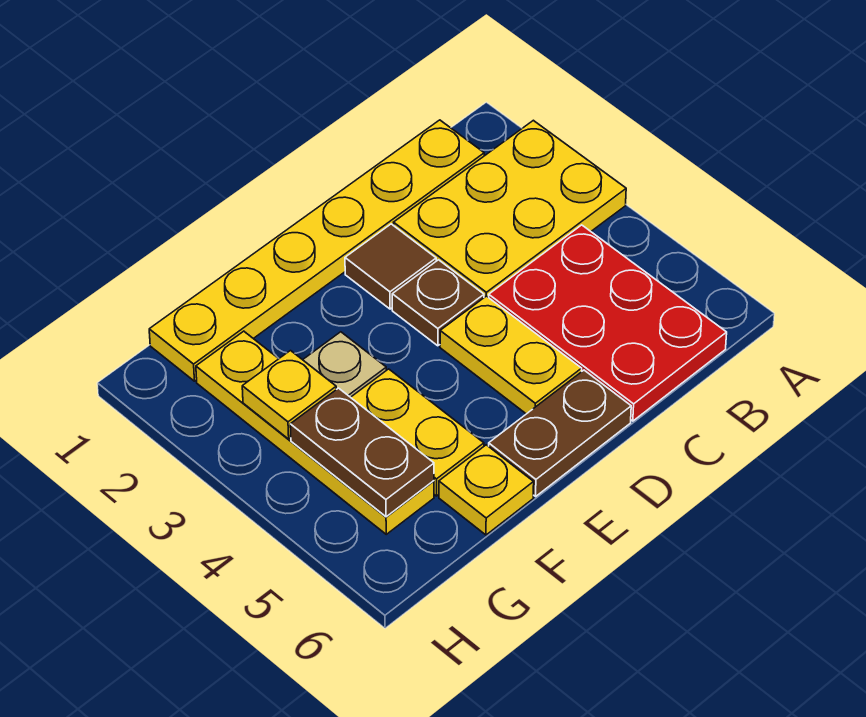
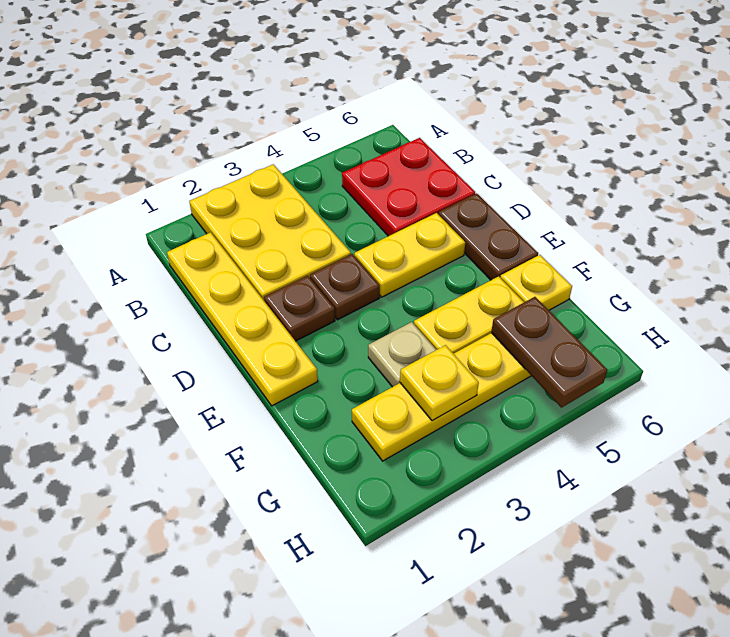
yellow 1x6 plate [149,120,484,381] -> yellow 1x4 plate [167,232,318,406]
red 2x3 plate [489,225,727,421] -> red 2x2 plate [342,138,475,236]
brown 1x1 tile [345,224,436,309] -> brown 1x1 plate [264,276,335,341]
brown 1x2 plate [290,388,434,517] -> brown 1x2 plate turned to [491,297,607,408]

